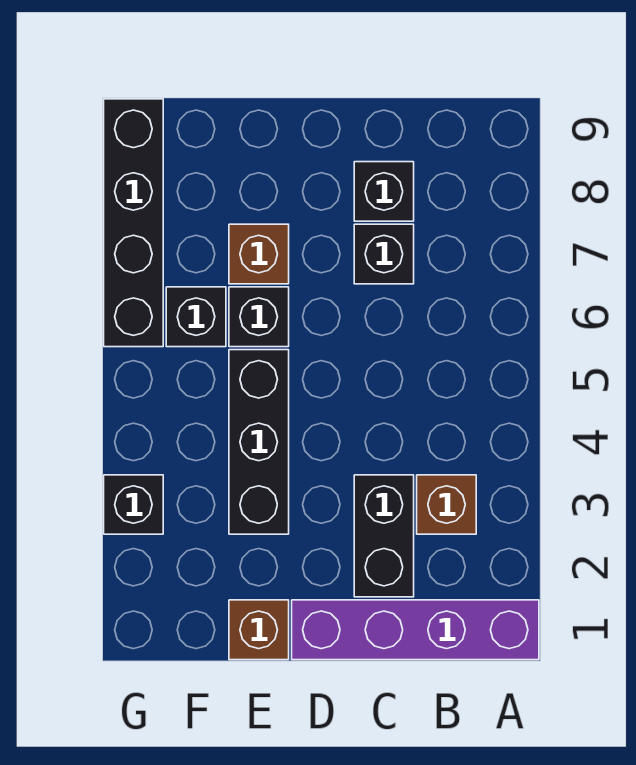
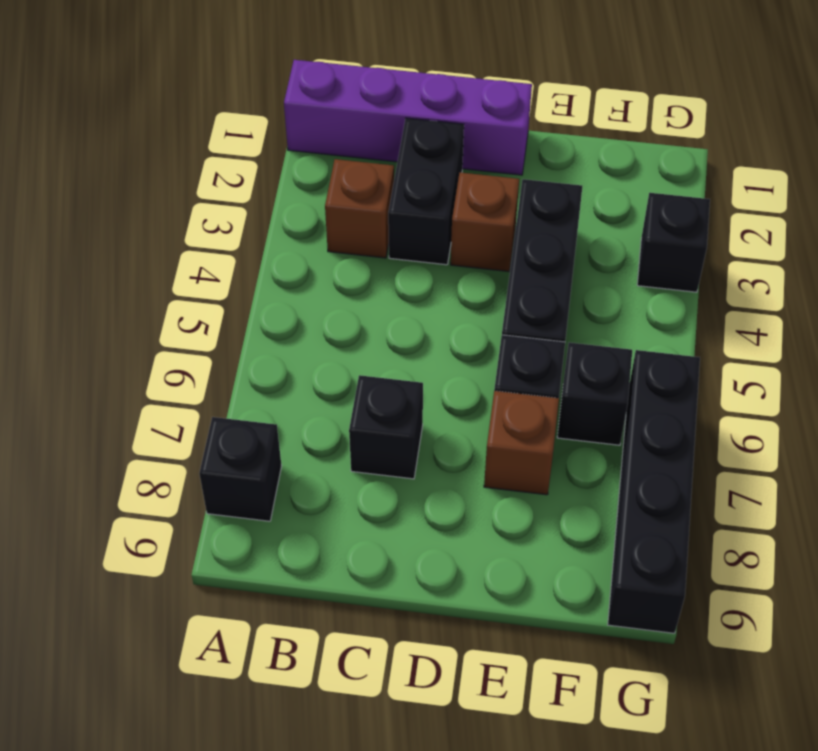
black 1x1 brick [354,162,414,221] -> black 1x1 brick moved to [199,417,282,521]
brown 1x1 brick [229,600,289,660] -> brown 1x1 brick moved to [451,173,519,272]

